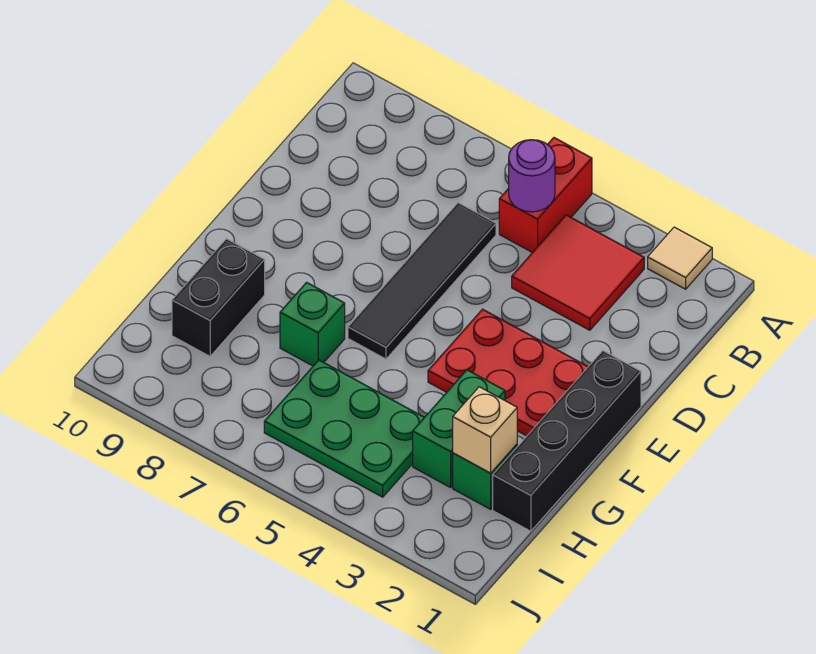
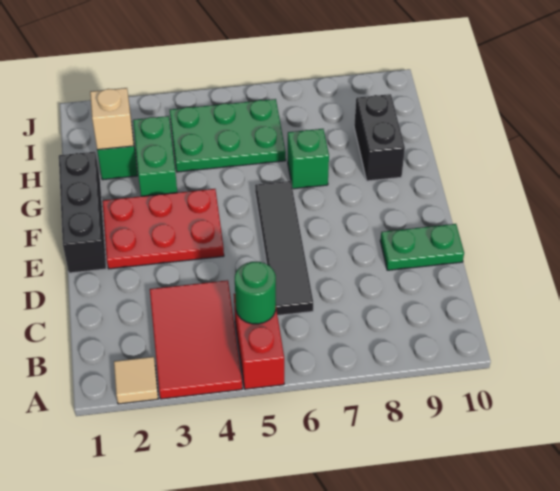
red 2x2 tile [512,215,644,330] -> red 2x3 tile [150,280,242,399]
purple 1x1 round brick [509,140,555,212] -> green 1x1 round brick [235,262,276,324]
none -> green 1x2 plate [380,224,464,270]
black 1x4 brick [493,351,641,531] -> black 1x3 brick [59,152,106,273]

